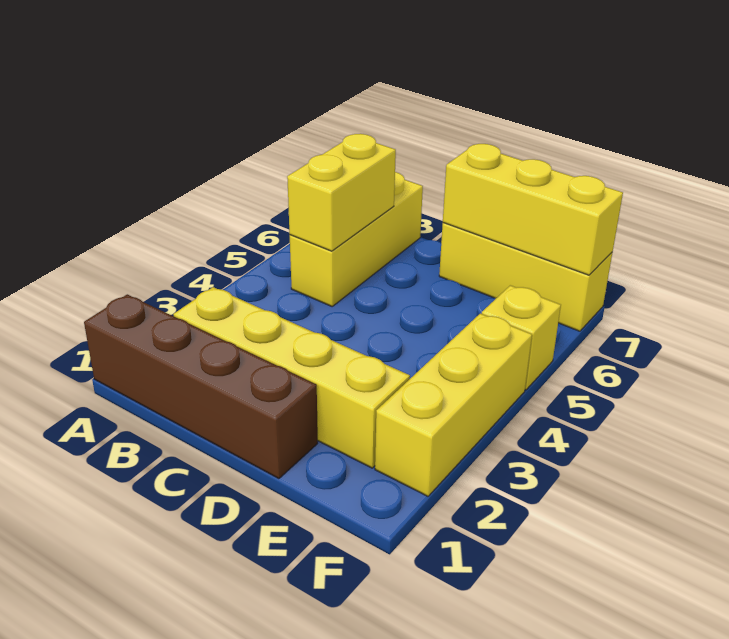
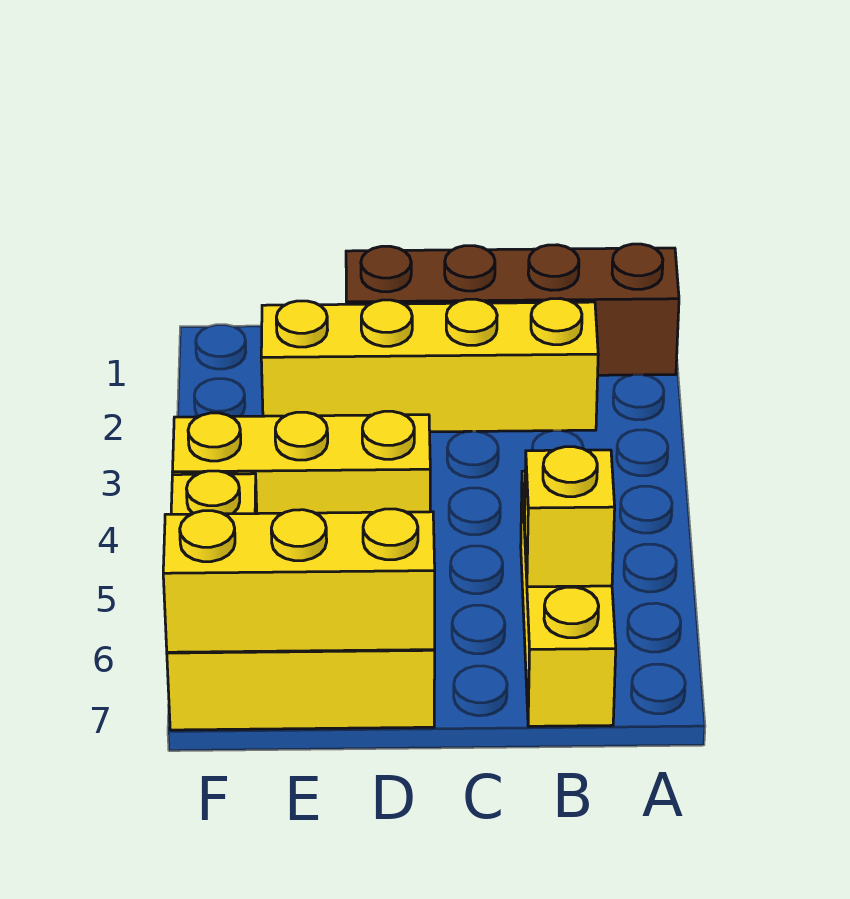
yellow 1x2 brick [287,134,396,251] -> yellow 1x1 brick [525,447,615,587]
yellow 1x3 brick [375,313,532,496] -> yellow 1x3 brick turned to [173,411,430,514]

